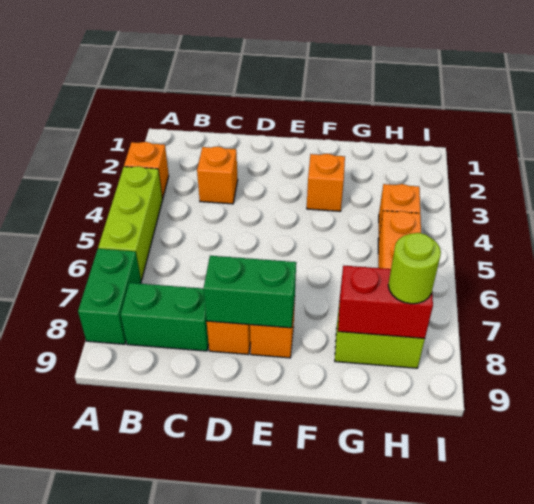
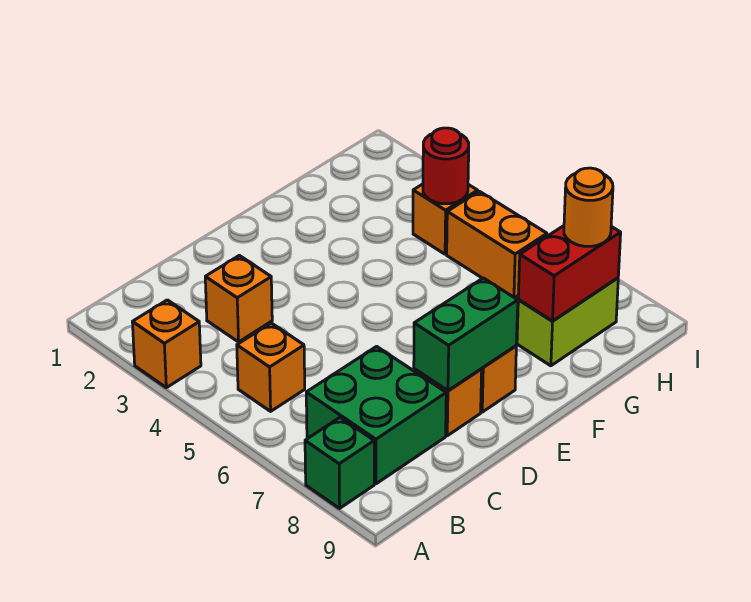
lime 1x3 brick [98,166,162,280] -> none
green 1x2 brick [78,249,141,344] -> green 1x1 brick [305,418,374,508]
green 1x2 brick [121,283,209,351] -> green 2x2 brick [306,346,446,484]
orange 1x1 brick [307,154,345,211] -> orange 1x1 brick moved to [237,323,305,411]
none -> red 1x1 round brick [423,128,469,204]
lime 1x1 round brick [388,233,441,304] -> orange 1x1 round brick [564,168,613,246]

